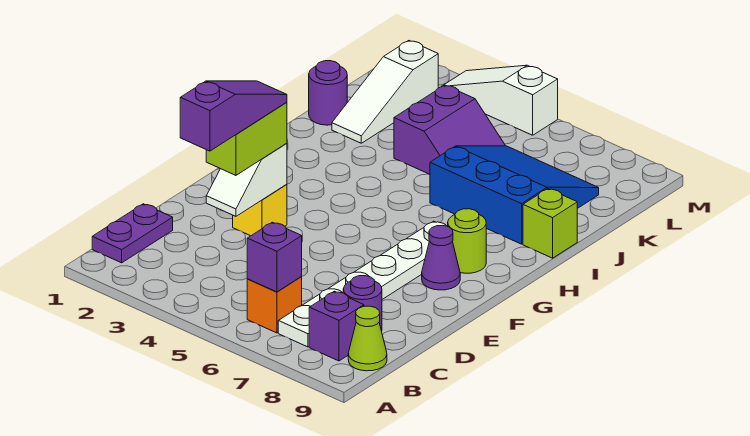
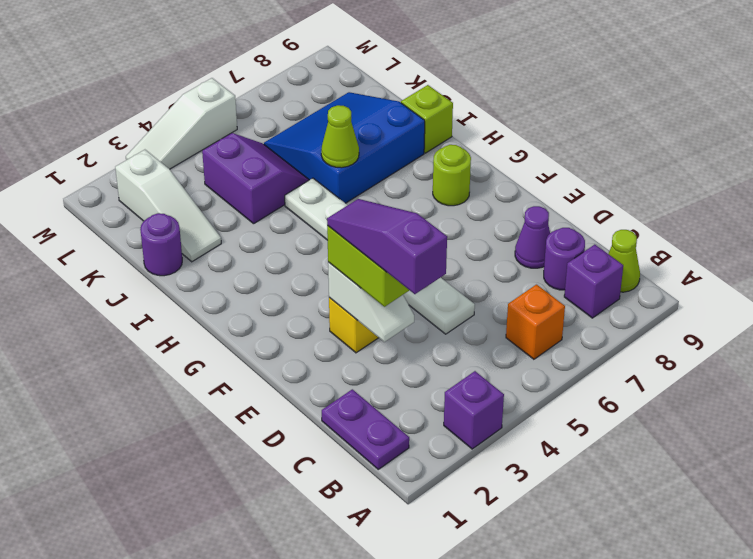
purple 1x1 brick [247,222,302,292] -> purple 1x1 brick moved to [444,371,504,449]
white 1x6 plate [278,221,446,347] -> white 1x6 plate moved to [285,178,475,334]
purple 1x1 cone [422,226,460,290] -> purple 1x1 cone moved to [515,206,550,268]
none -> lime 1x1 cone [321,105,359,168]

